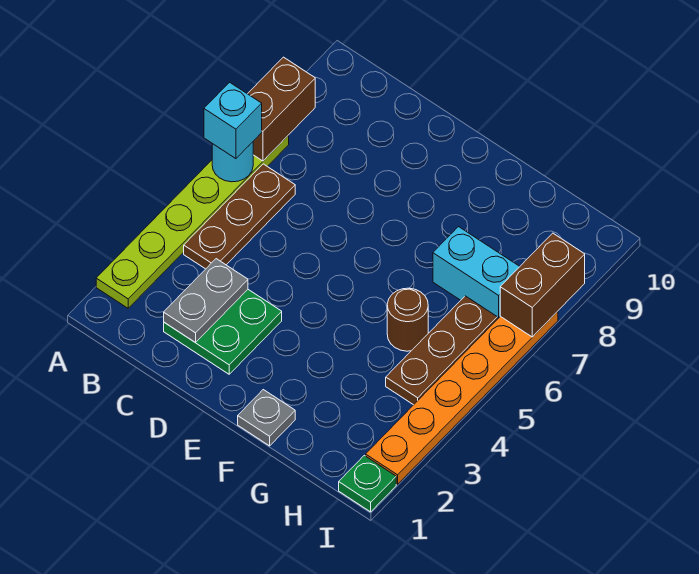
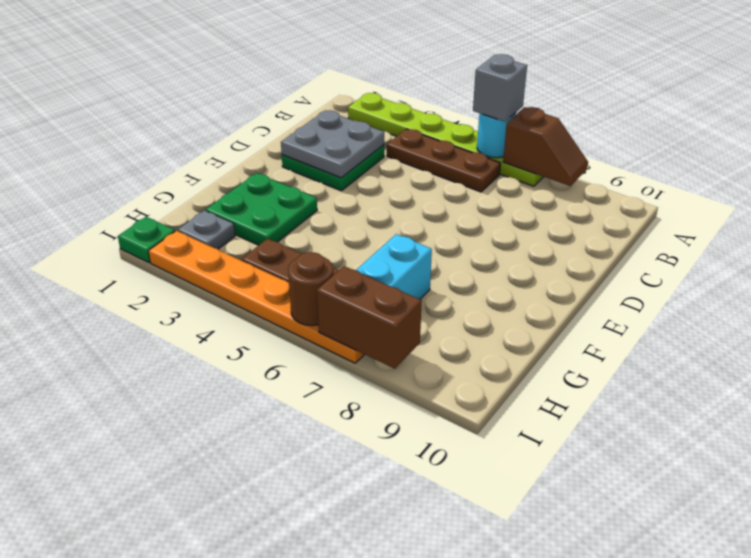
cyan 1x1 brick [204,82,262,159] -> grey 1x1 brick [473,54,527,122]
brown 1x2 brick [248,57,315,161] -> brown 1x2 slope [503,107,588,186]
grey 1x2 plate [164,259,248,342] -> grey 2x2 plate [281,110,384,178]
grey 1x1 plate [238,390,295,446] -> grey 1x1 plate moved to [178,211,235,249]
none -> green 2x2 plate [206,173,317,245]
brown 1x1 round brick [387,288,428,351] -> brown 1x1 round brick moved to [288,252,333,326]

